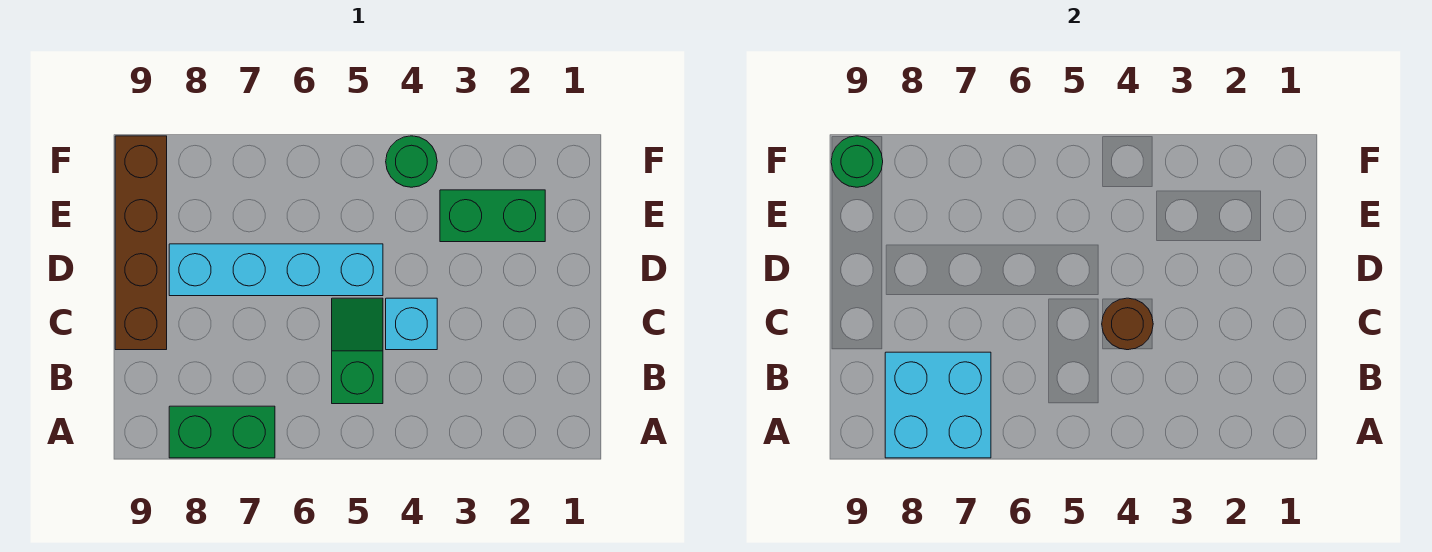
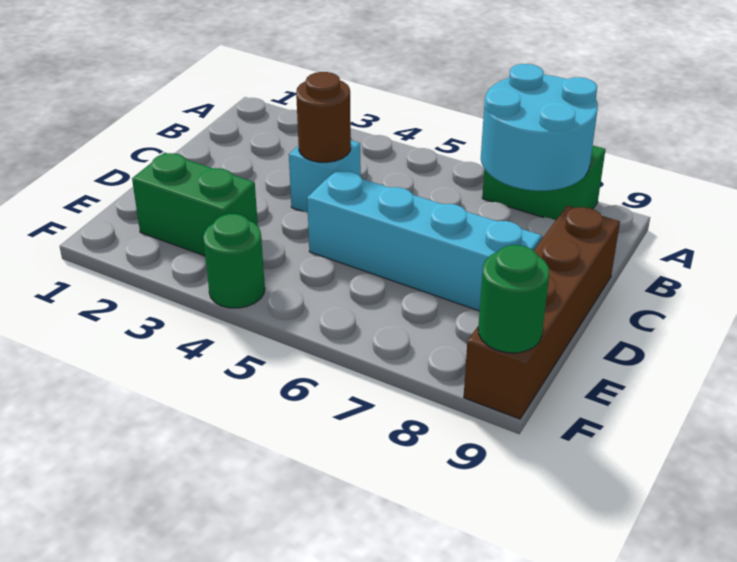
cyan 2x2 brick [885,352,991,458] -> cyan 2x2 round brick [481,64,598,191]
green 1x2 slope [332,298,383,404] -> none

